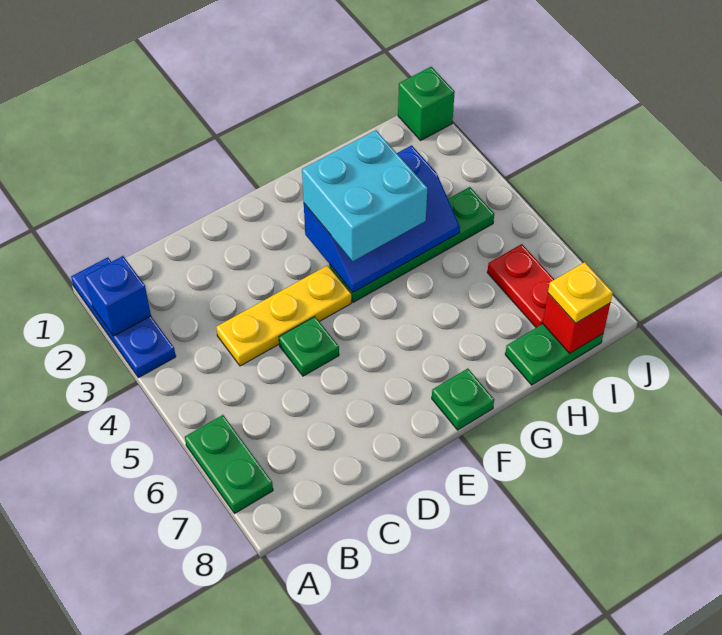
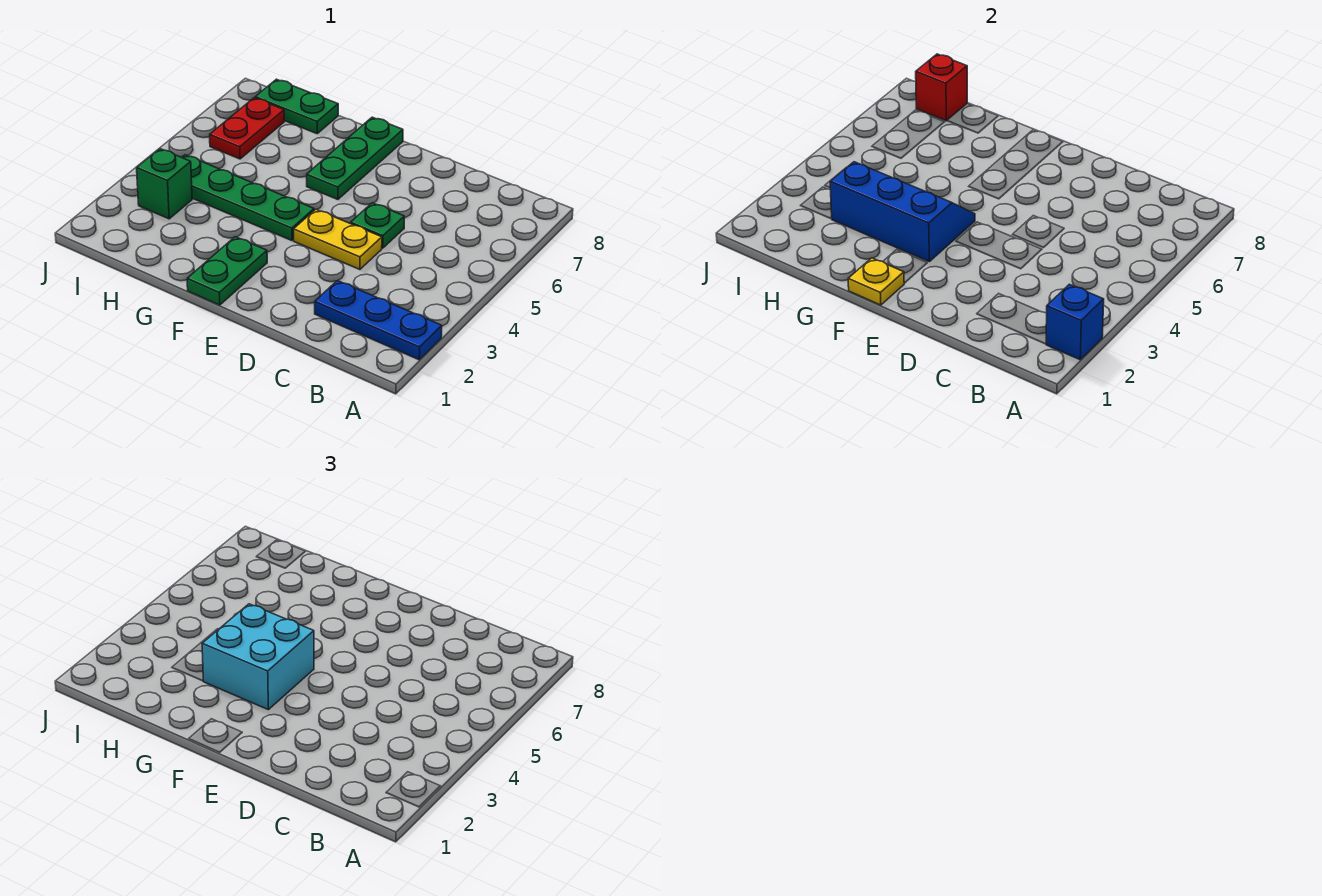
blue 1x3 plate [71,257,176,378] -> blue 1x3 plate turned to [315,281,442,360]
green 1x2 plate [185,415,273,514] -> green 1x2 plate moved to [187,237,267,305]
yellow 1x3 plate [216,265,351,366] -> yellow 1x2 plate [294,209,382,269]
green 1x1 plate [432,369,494,430] -> green 1x3 plate [307,117,403,199]
yellow 1x1 plate [548,262,613,323] -> yellow 1x1 plate moved to [848,258,904,305]
green 1x1 brick [398,67,455,140] -> green 1x1 brick moved to [137,149,192,219]

